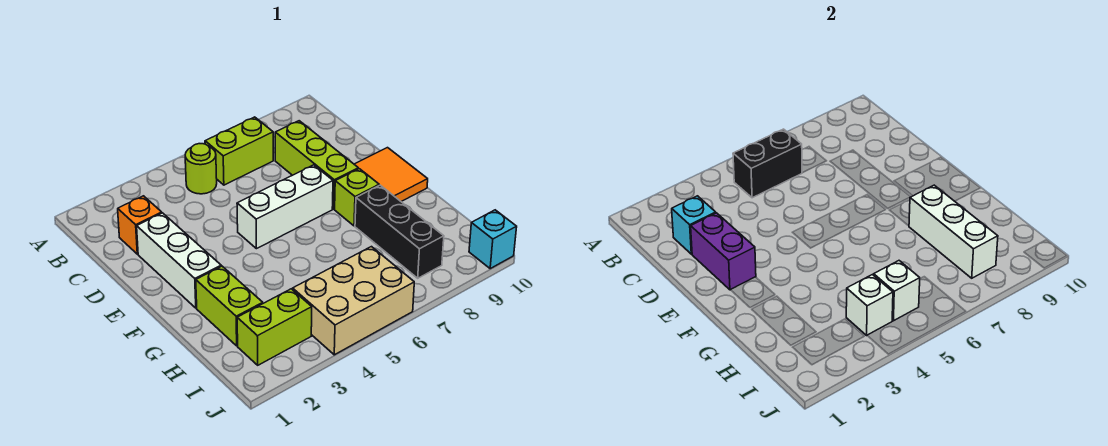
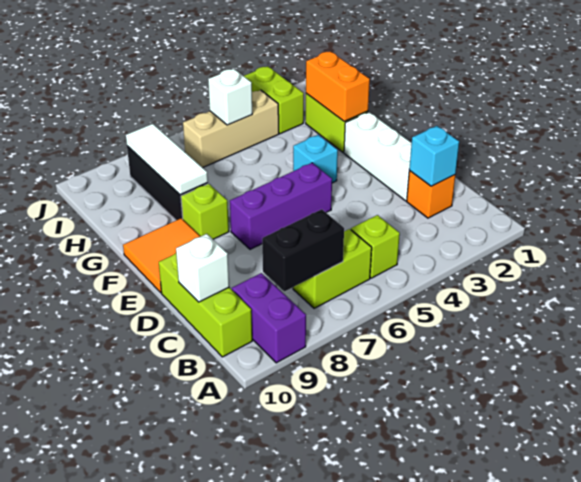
lime 1x1 round brick [185,144,217,194] -> lime 1x1 brick [351,215,400,278]
black 1x2 brick [733,129,802,198] -> black 1x2 brick moved to [262,209,344,291]
lime 1x3 brick [275,121,358,209] -> lime 1x3 brick moved to [159,253,252,357]
purple 1x2 brick [691,213,756,290] -> purple 1x2 brick moved to [232,273,306,363]
white 1x3 brick [237,165,333,249] -> purple 1x3 brick [230,163,332,249]
none -> orange 1x2 brick [306,51,370,121]
white 1x3 brick [909,185,998,278] -> white 1x3 tile [126,124,208,195]
lime 1x2 brick [237,289,312,365] -> lime 1x2 brick turned to [244,66,304,134]
tan 2x3 brick [293,247,414,355] -> tan 1x3 brick [183,90,279,168]
white 1x1 brick [846,275,893,335] -> white 1x1 brick moved to [176,234,229,302]
cyan 1x1 brick [469,210,517,268] -> cyan 1x1 brick moved to [293,135,338,183]

